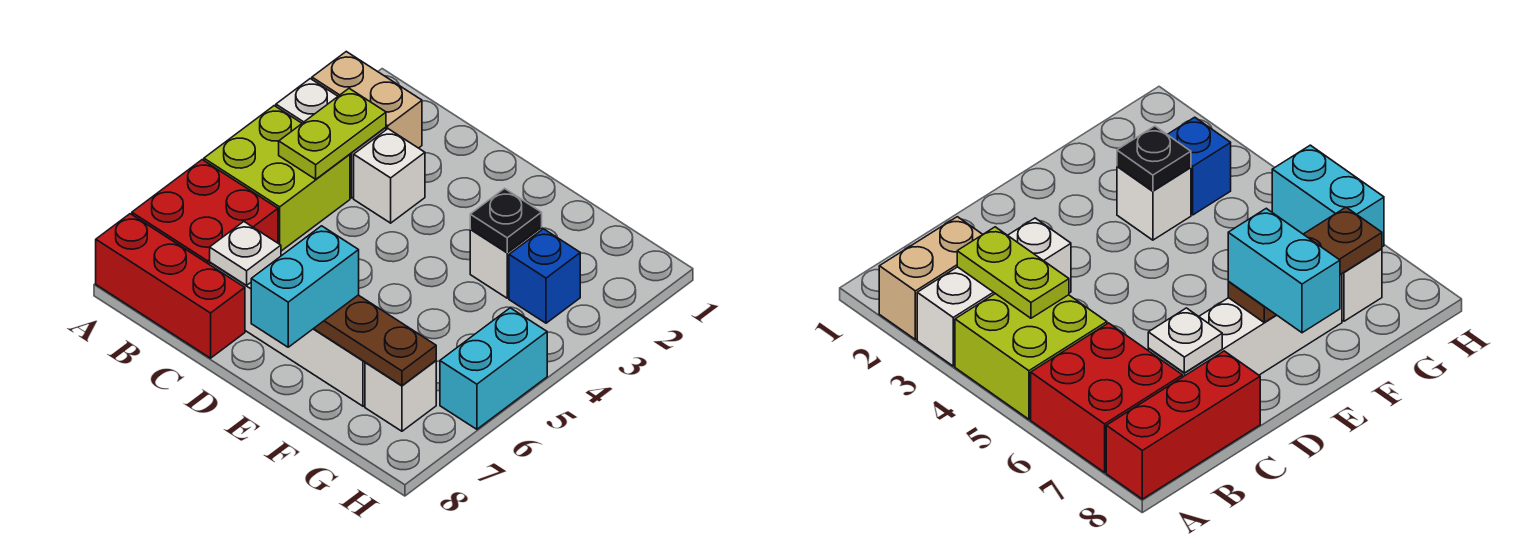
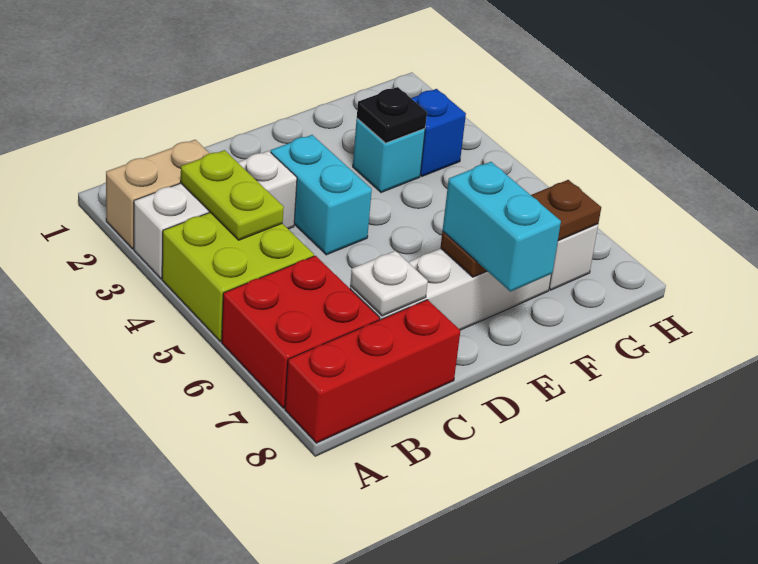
white 1x1 brick [470,228,542,298] -> cyan 1x1 brick [353,119,425,193]
cyan 1x2 brick [440,308,547,429] -> cyan 1x2 brick moved to [271,135,372,255]

